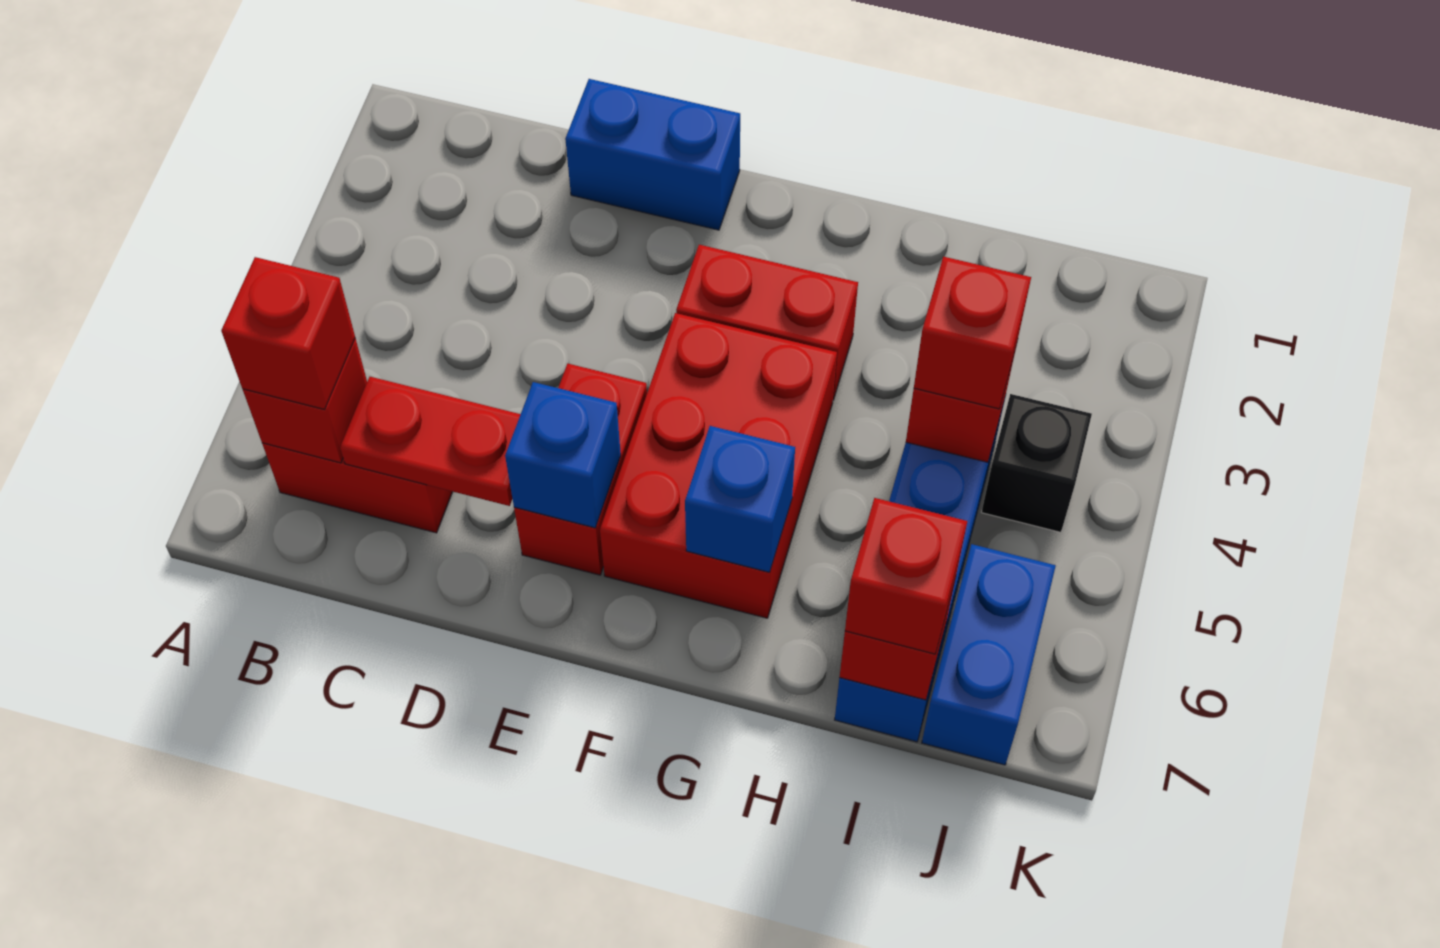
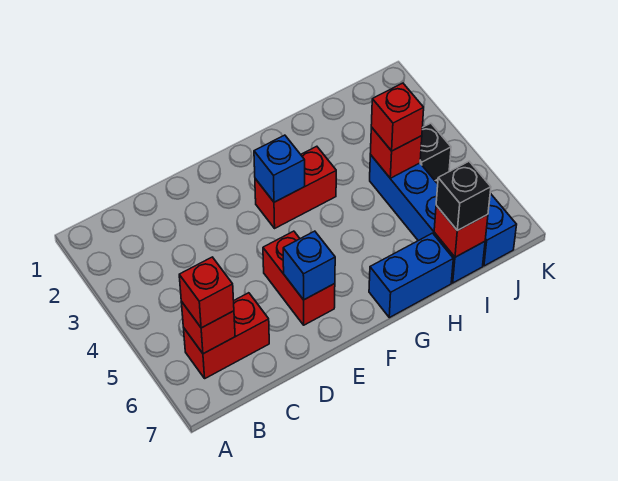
red 1x2 plate [340,377,521,506] -> none
blue 1x2 brick [565,79,740,230] -> blue 1x2 brick moved to [369,233,453,318]
red 2x3 brick [600,313,837,618] -> none
blue 1x1 brick [685,426,795,572] -> blue 1x1 brick moved to [254,135,305,202]
red 1x1 brick [845,498,967,654] -> black 1x1 brick [436,161,491,231]

